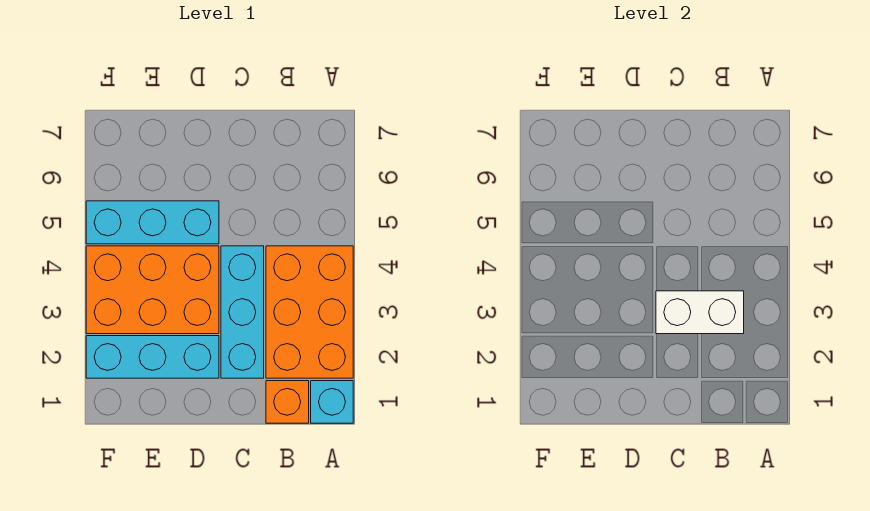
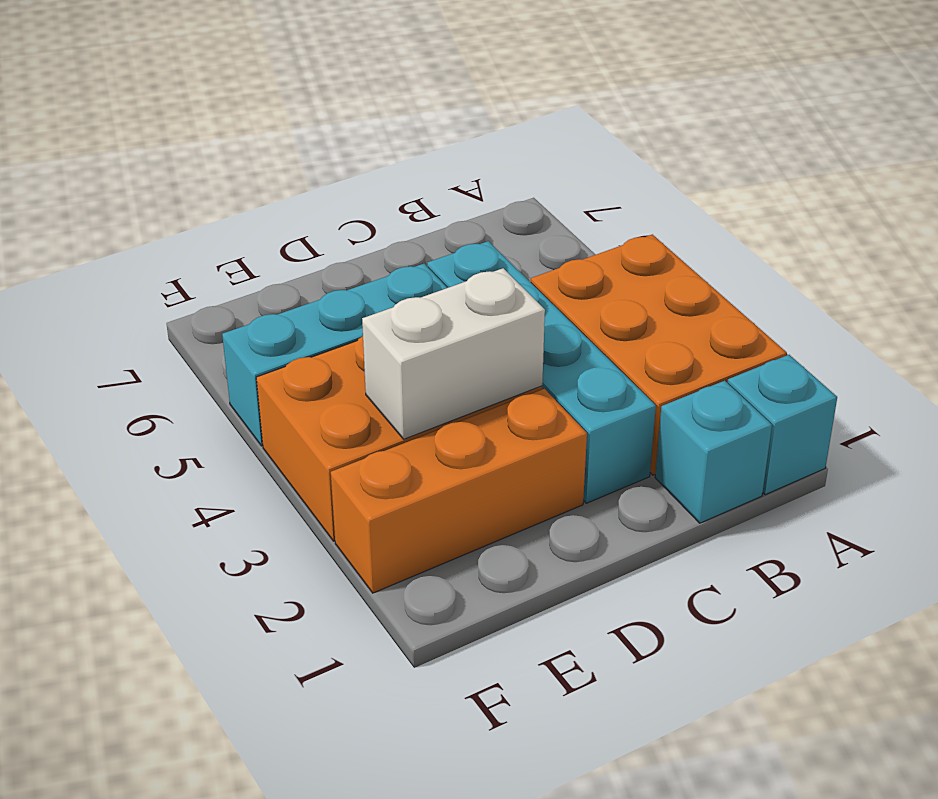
orange 1x1 brick [266,381,309,423] -> cyan 1x1 brick [655,381,772,523]
white 1x2 brick [656,291,744,334] -> white 1x2 brick moved to [362,268,545,439]
cyan 1x3 brick [221,246,264,378] -> cyan 1x4 brick [427,241,656,503]
cyan 1x3 brick [86,336,219,378] -> orange 1x3 brick [331,389,587,593]

